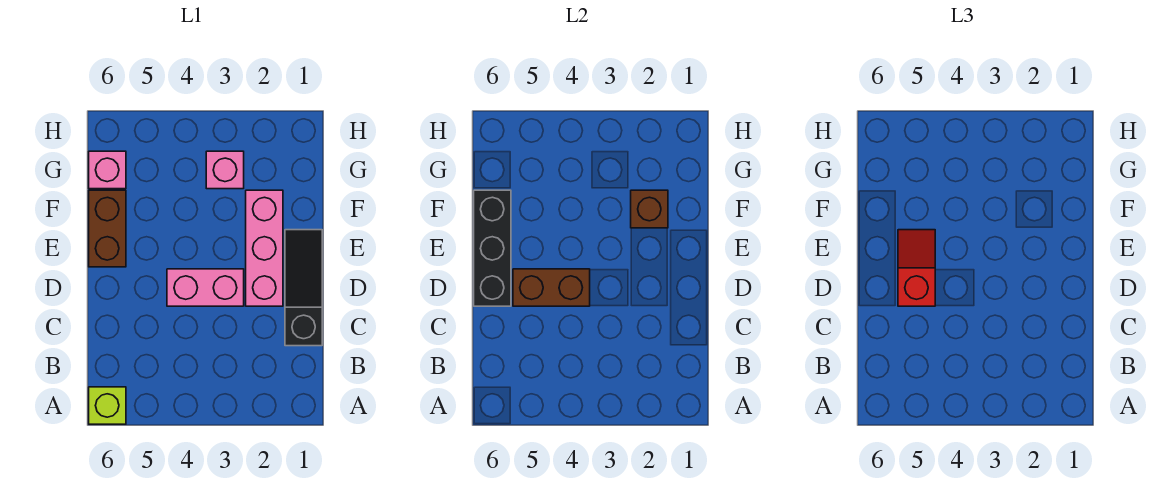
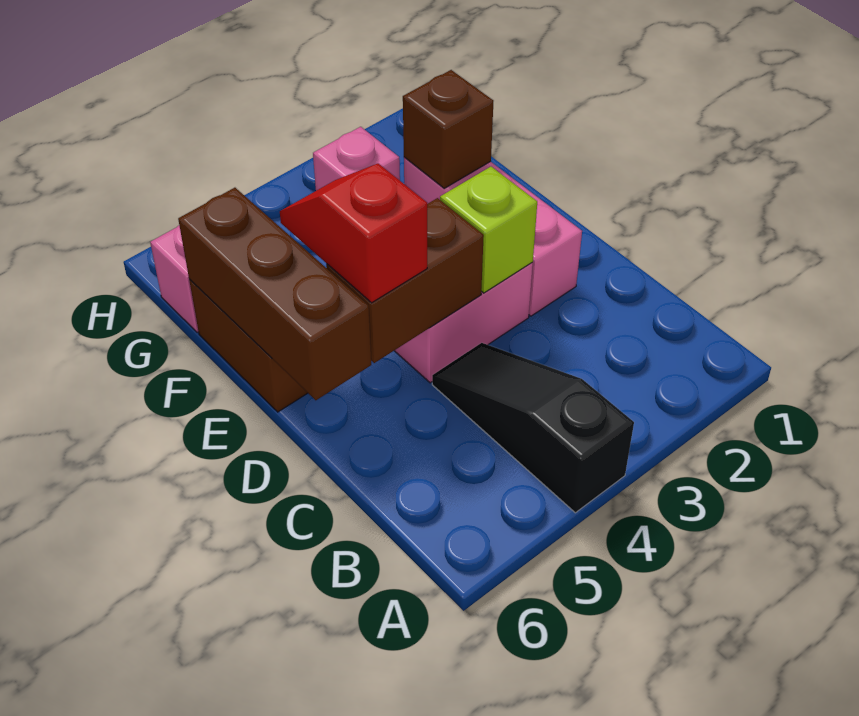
lime 1x1 brick [89,387,126,424] -> lime 1x1 brick moved to [440,167,537,293]
black 1x3 slope [285,230,322,346] -> black 1x3 slope moved to [432,343,634,513]
black 1x3 brick [474,190,511,306] -> brown 1x3 brick [178,188,371,400]

